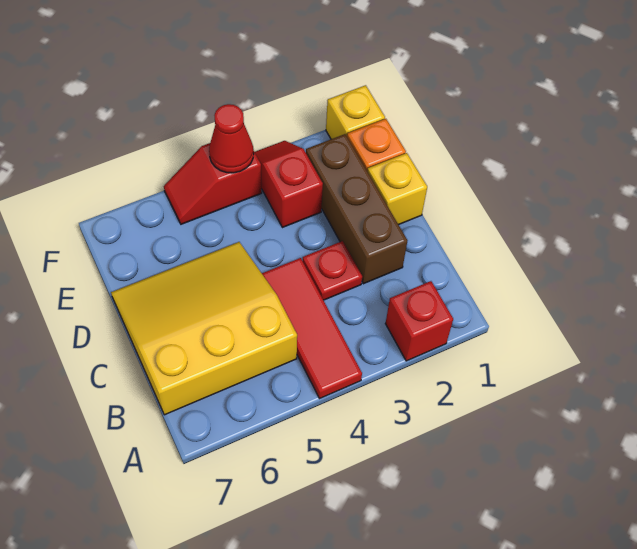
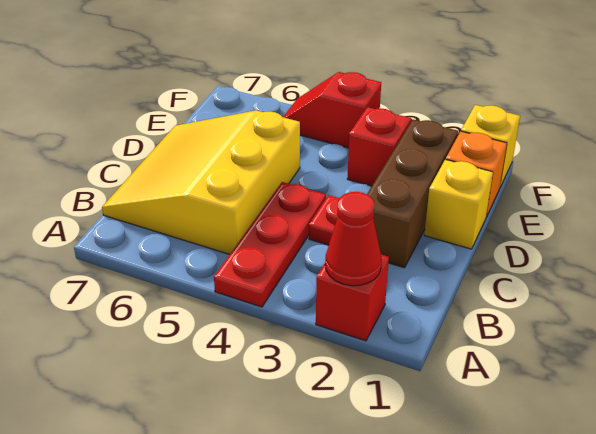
red 1x3 tile [262,258,362,399] -> red 1x3 plate [214,182,326,307]
yellow 3x3 slope [111,242,297,415] -> yellow 3x3 slope turned to [102,110,300,254]
red 1x1 cone [209,104,254,173] -> red 1x1 cone moved to [325,192,382,286]

